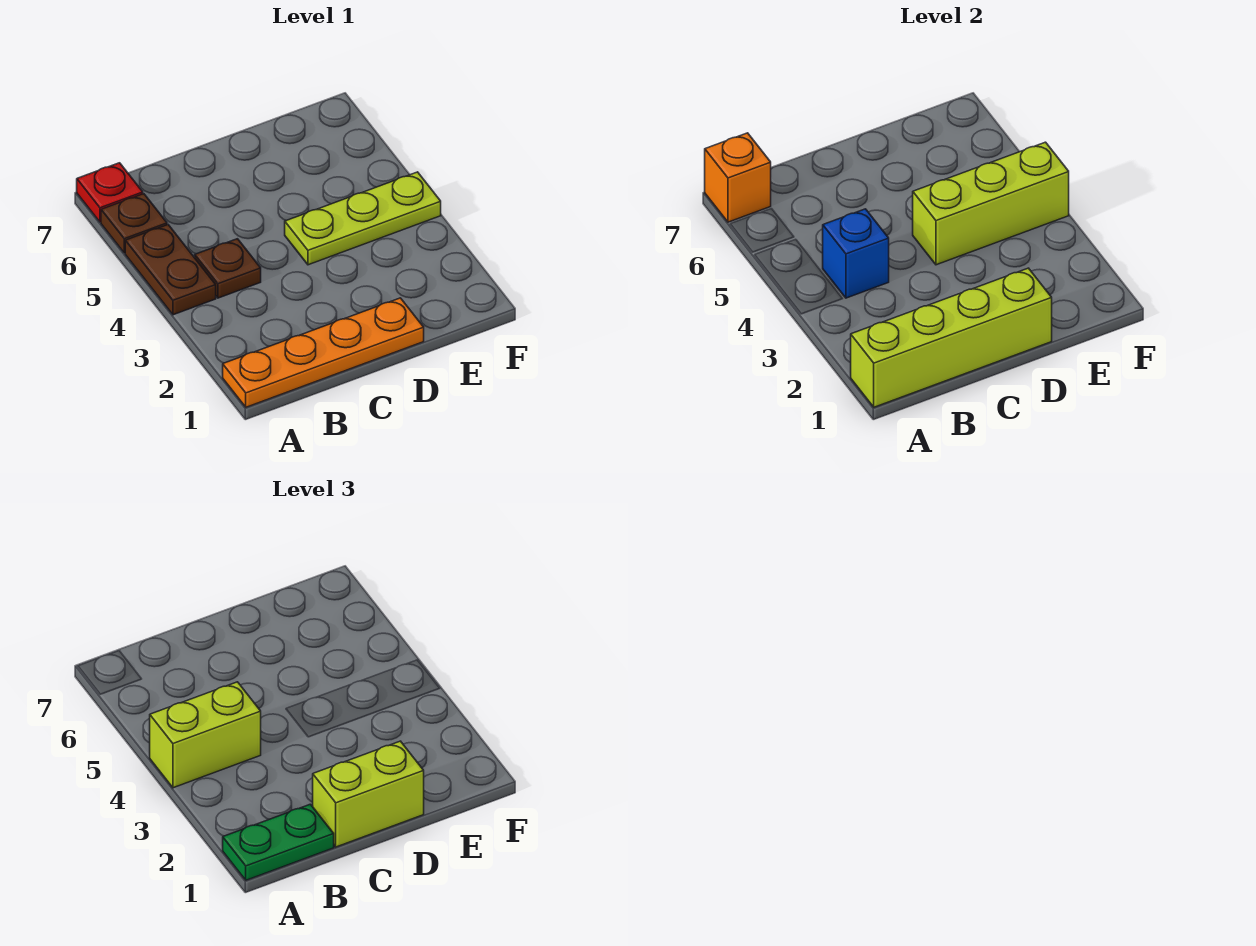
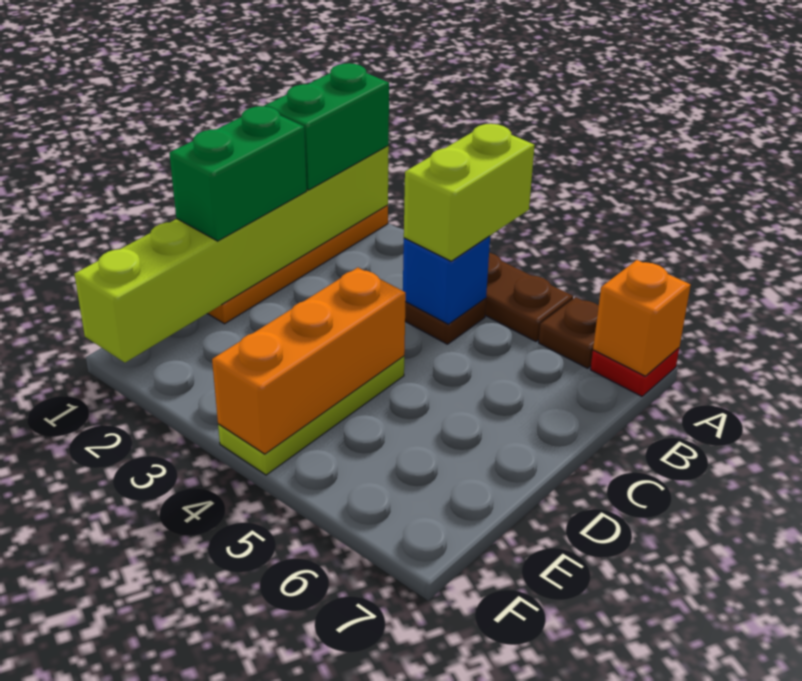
lime 1x4 brick [851,268,1052,407] -> lime 1x6 brick [74,146,389,362]
green 1x2 plate [223,804,334,880] -> green 1x2 brick [264,63,389,190]
lime 1x2 brick [313,741,424,847] -> green 1x2 brick [169,106,307,241]
lime 1x3 brick [913,142,1069,265] -> orange 1x3 brick [212,267,406,454]

